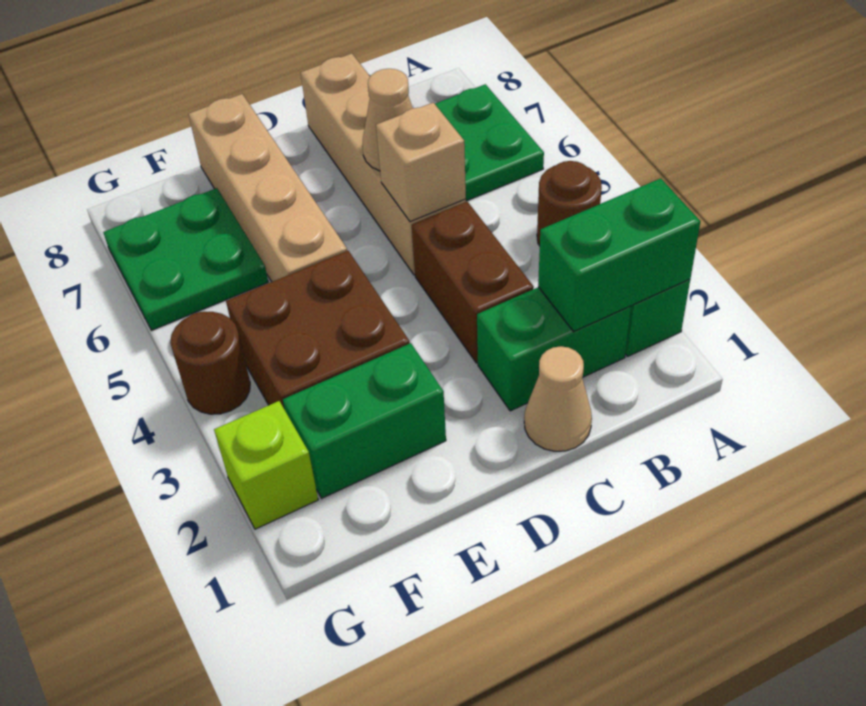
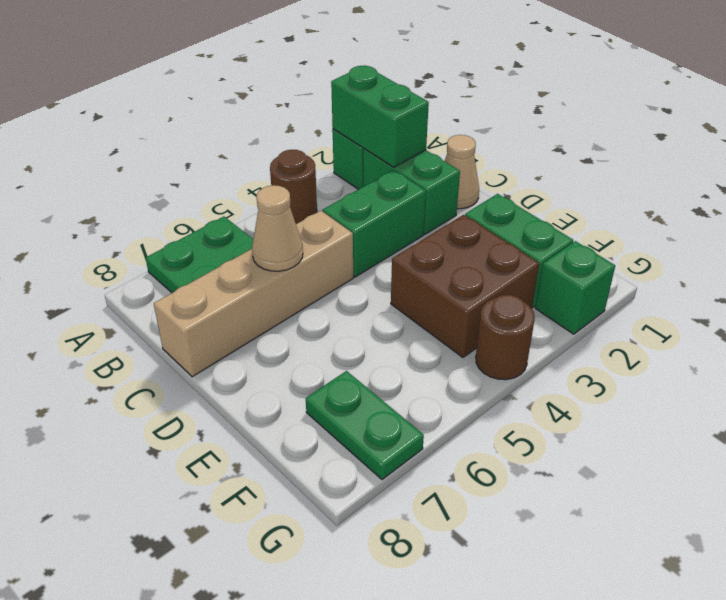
brown 1x2 brick [412,202,534,363] -> green 1x2 brick [323,170,426,277]
tan 1x1 brick [376,103,466,222] -> none
tan 1x4 brick [189,94,347,282] -> none
green 2x2 plate [103,188,268,330] -> green 1x2 plate [306,371,424,480]
lime 1x1 brick [214,401,318,529] -> green 1x1 brick [535,241,615,334]

